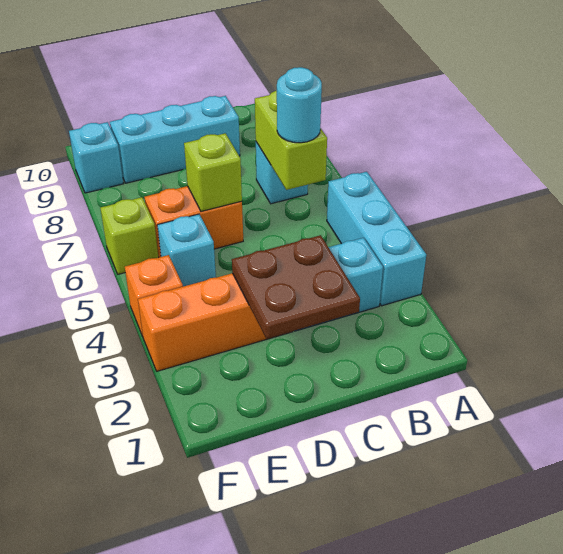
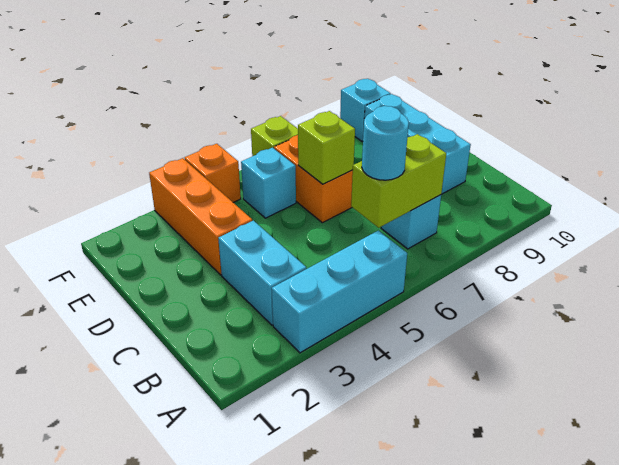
brown 2x2 plate [232,235,360,339] -> none

